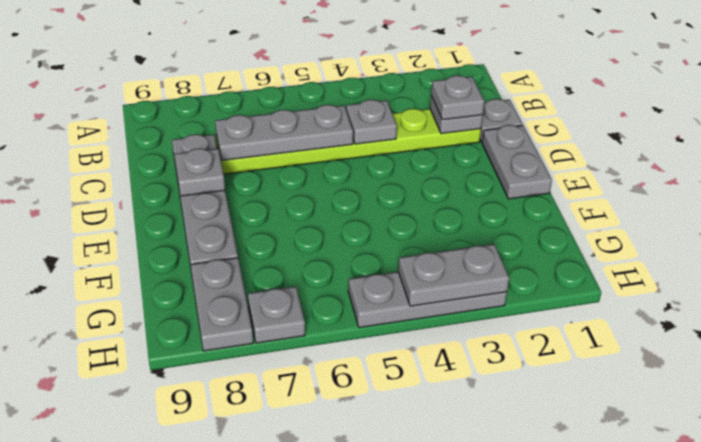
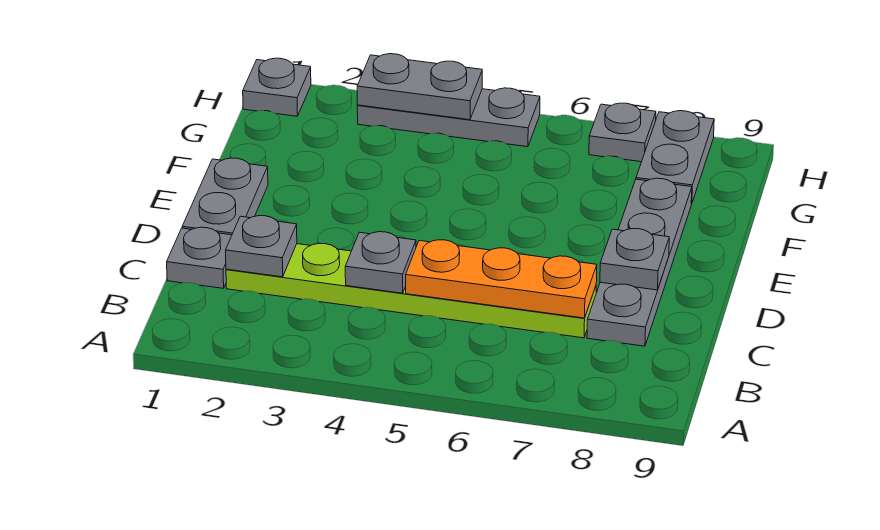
grey 1x1 plate [431,76,484,120] -> grey 1x1 plate moved to [243,58,311,116]
grey 1x3 plate [215,105,353,160] -> orange 1x3 plate [406,240,597,318]

